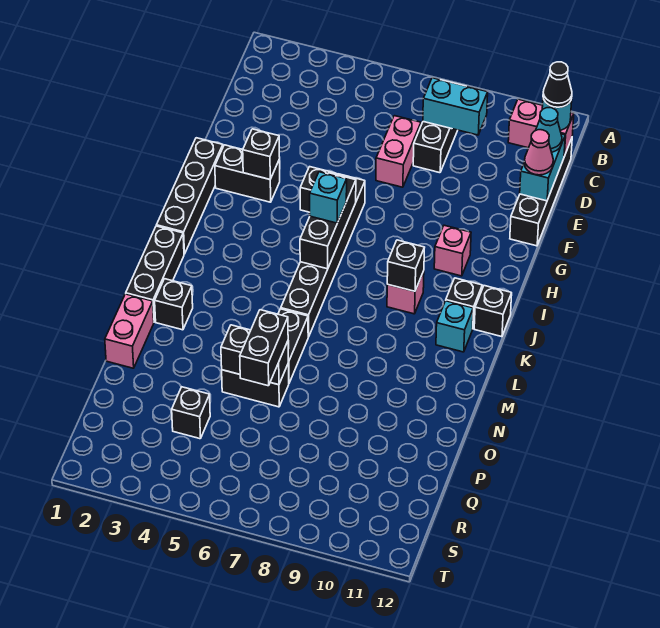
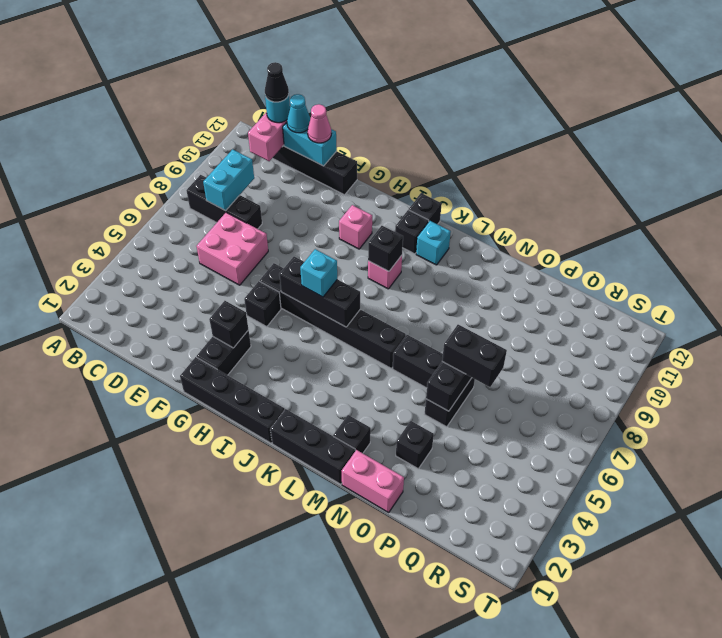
pink 1x2 brick [376,116,421,187] -> pink 2x2 brick [197,212,268,285]
black 1x1 brick [172,387,210,439] -> black 1x1 brick moved to [396,421,434,469]

